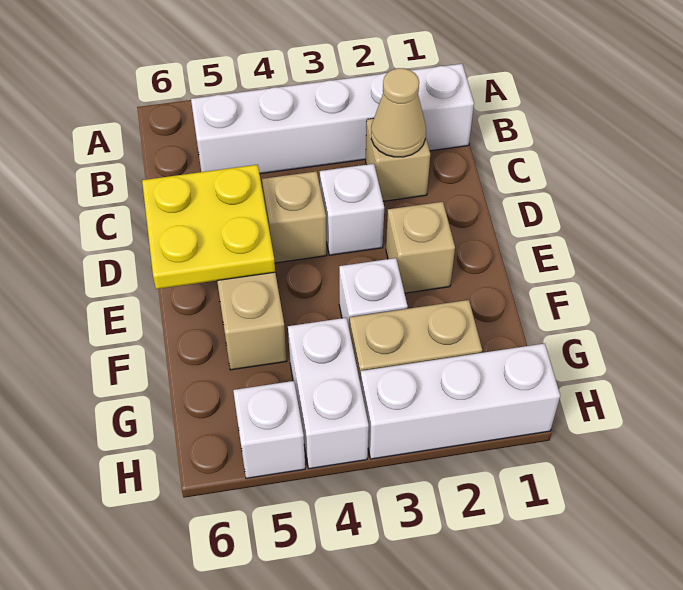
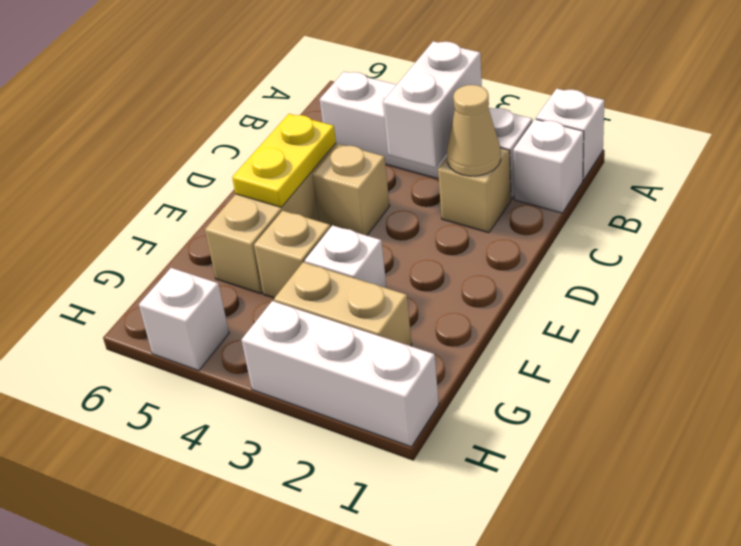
white 1x1 brick [320,164,384,255] -> white 1x1 brick moved to [536,89,605,180]
yellow 2x2 plate [142,165,275,289] -> yellow 1x2 plate [232,114,336,207]
tan 1x1 brick [386,202,455,293] -> tan 1x1 brick moved to [254,211,330,298]
white 1x2 brick [288,318,369,469] -> white 1x2 brick moved to [383,41,482,168]

